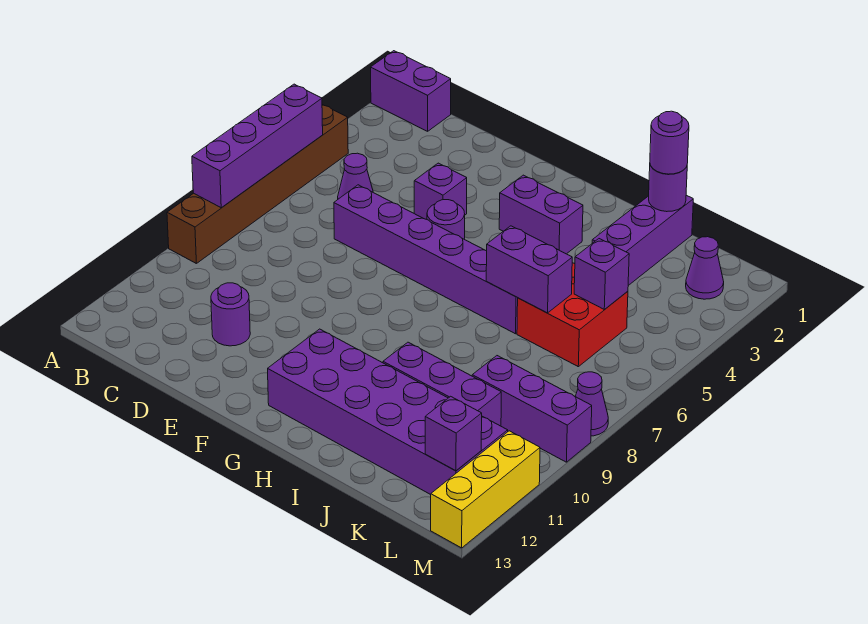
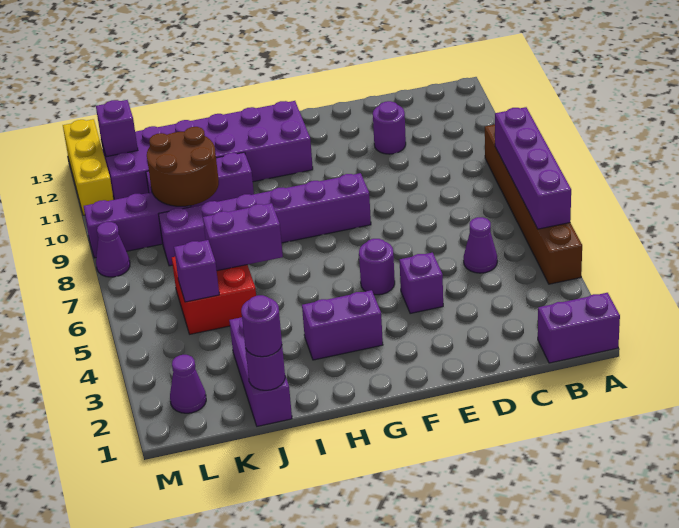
purple 1x6 brick [334,185,518,334] -> purple 1x6 brick moved to [159,173,371,266]
none -> brown 2x2 round brick [147,127,219,206]

